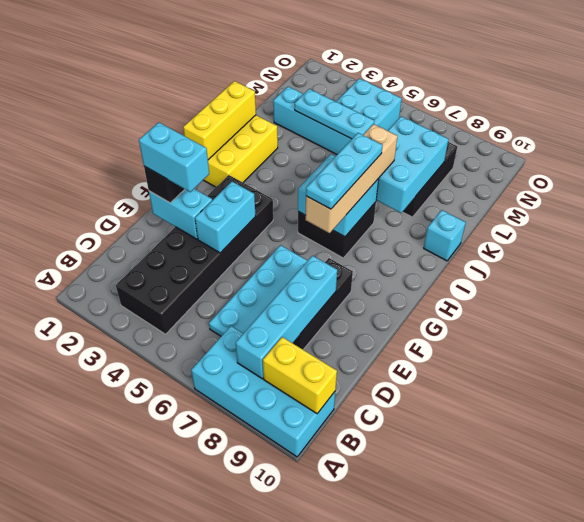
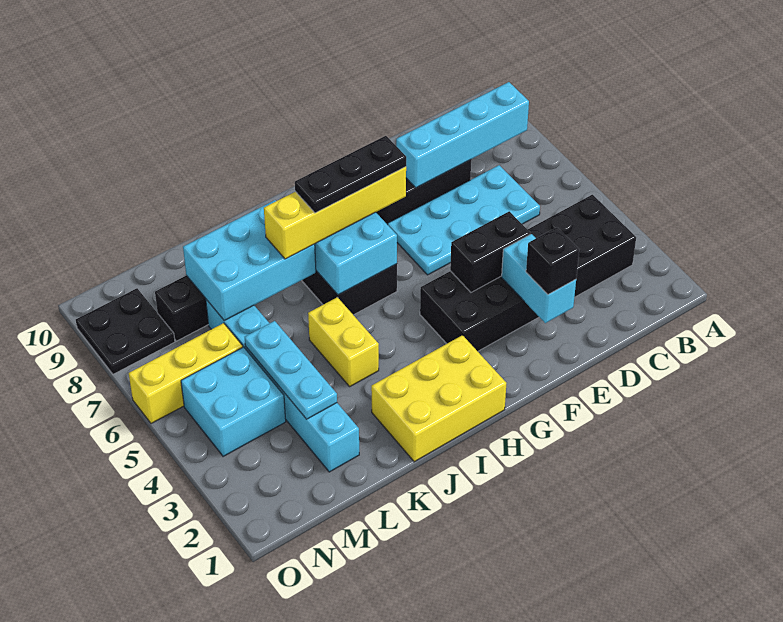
cyan 2x4 brick [191,326,335,457] -> none
yellow 1x2 brick [263,337,337,414] -> yellow 1x2 brick moved to [308,297,379,386]
cyan 1x2 brick [139,122,209,192] -> none
cyan 1x2 brick [195,182,256,253] -> black 1x2 brick [450,211,530,292]
tan 1x4 brick [306,124,398,233] -> yellow 1x4 brick [264,167,406,259]
cyan 1x3 plate [306,133,383,209] -> black 1x3 plate [295,136,406,213]
yellow 1x3 brick [183,81,256,160] -> yellow 1x3 brick moved to [129,323,243,423]
cyan 1x1 brick [424,210,466,261] -> none
none -> black 2x2 plate [76,288,175,374]

